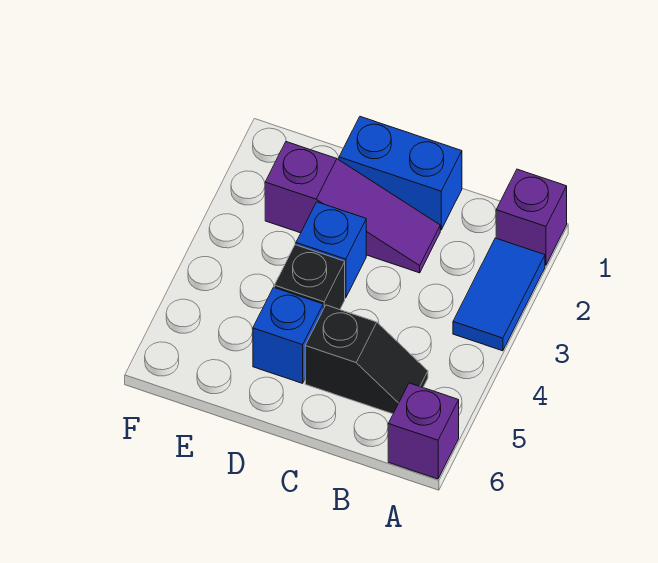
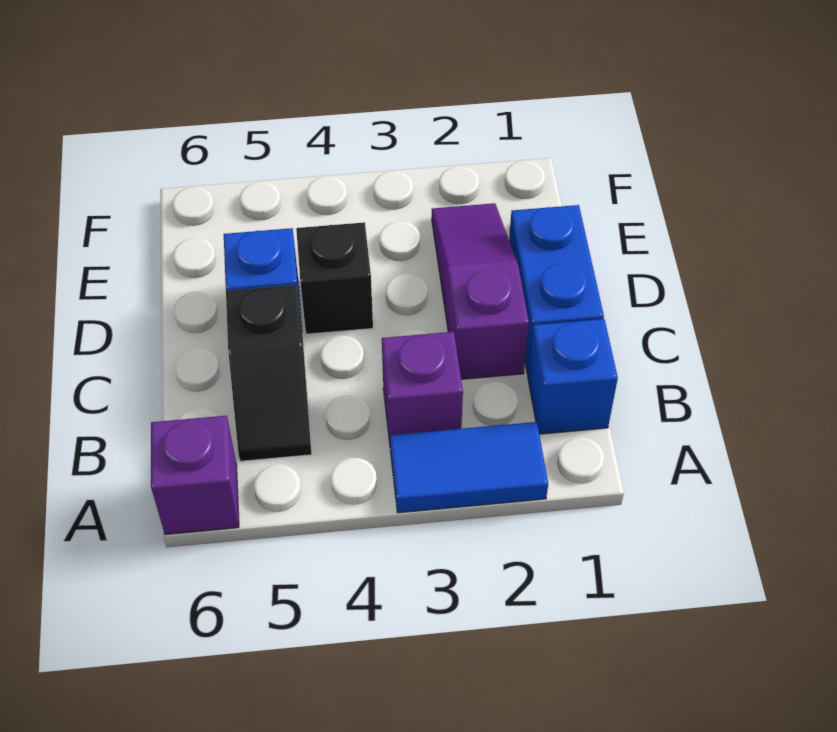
purple 1x1 brick [496,169,567,265] -> purple 1x1 brick moved to [382,332,463,443]
purple 1x3 slope [265,142,440,273] -> purple 1x3 slope turned to [432,203,529,379]
blue 1x1 brick [296,202,366,298] -> blue 1x1 brick moved to [528,319,618,434]

